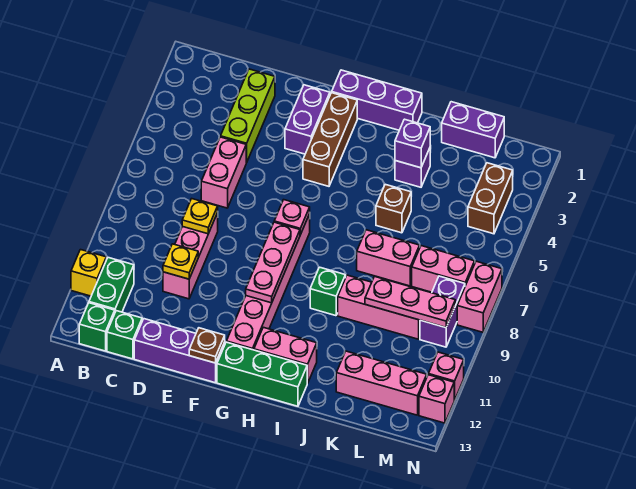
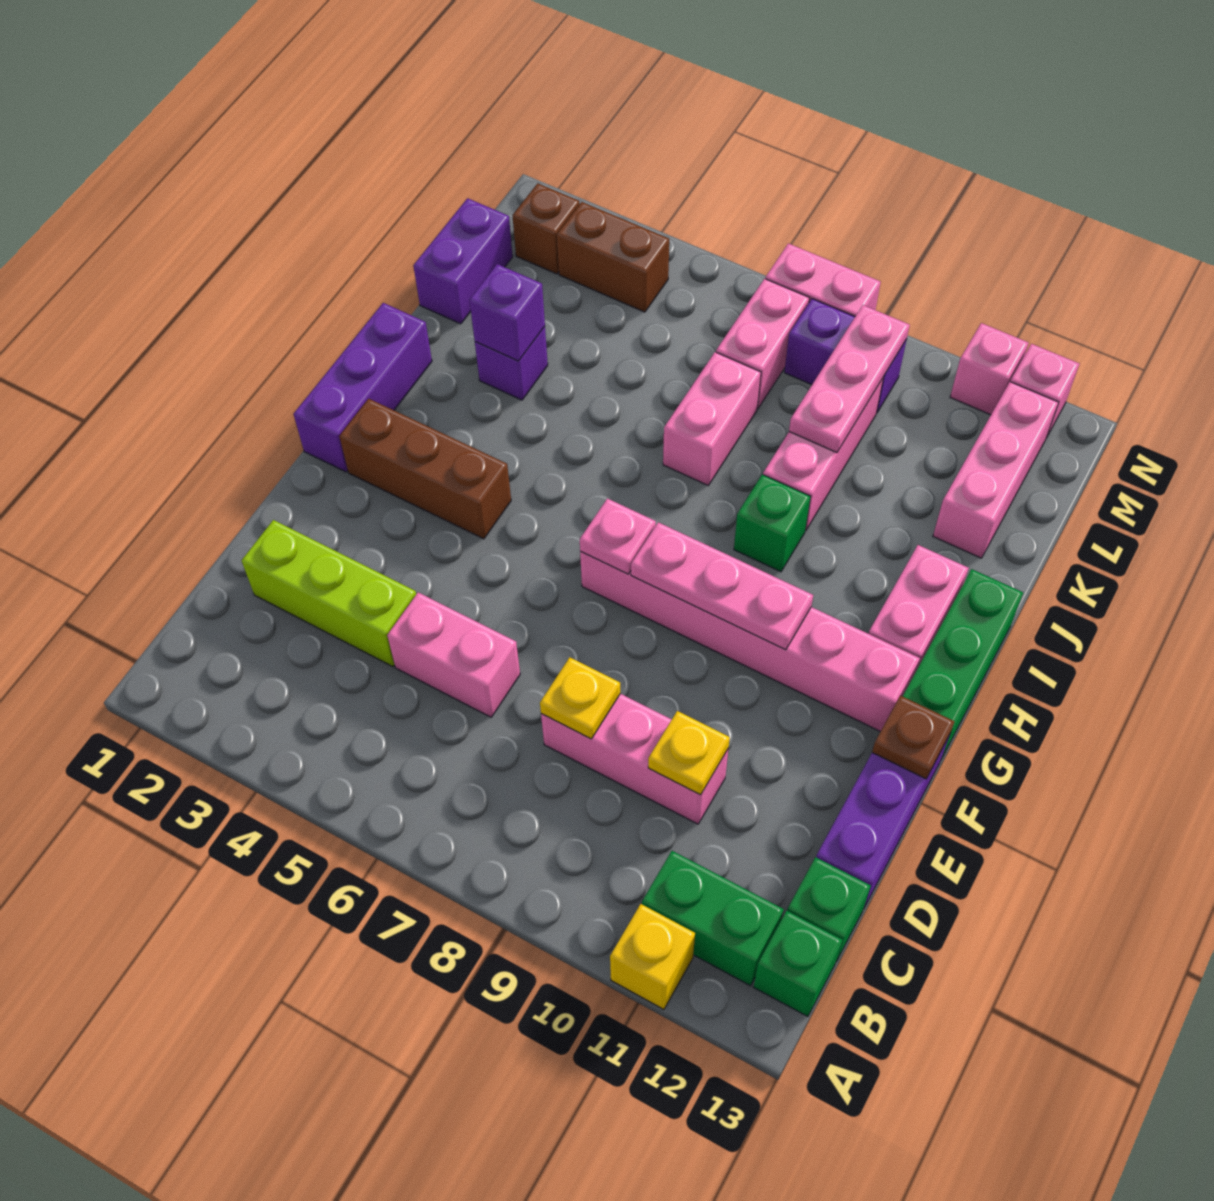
purple 1x2 brick [285,85,330,154] -> none
brown 1x1 brick [376,184,411,233] -> brown 1x1 brick moved to [512,183,579,274]

